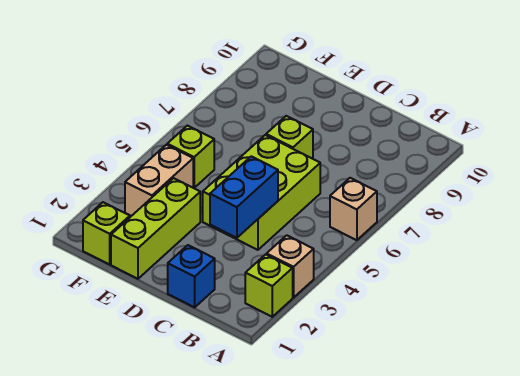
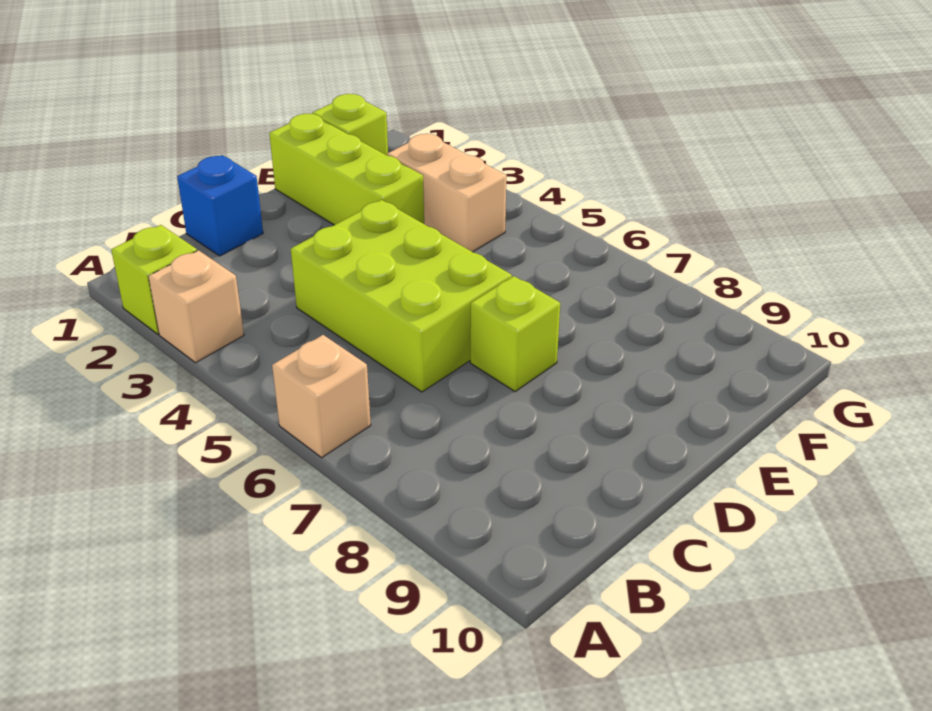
blue 1x2 brick [210,156,278,238] -> none
lime 1x1 brick [167,126,214,188] -> none

